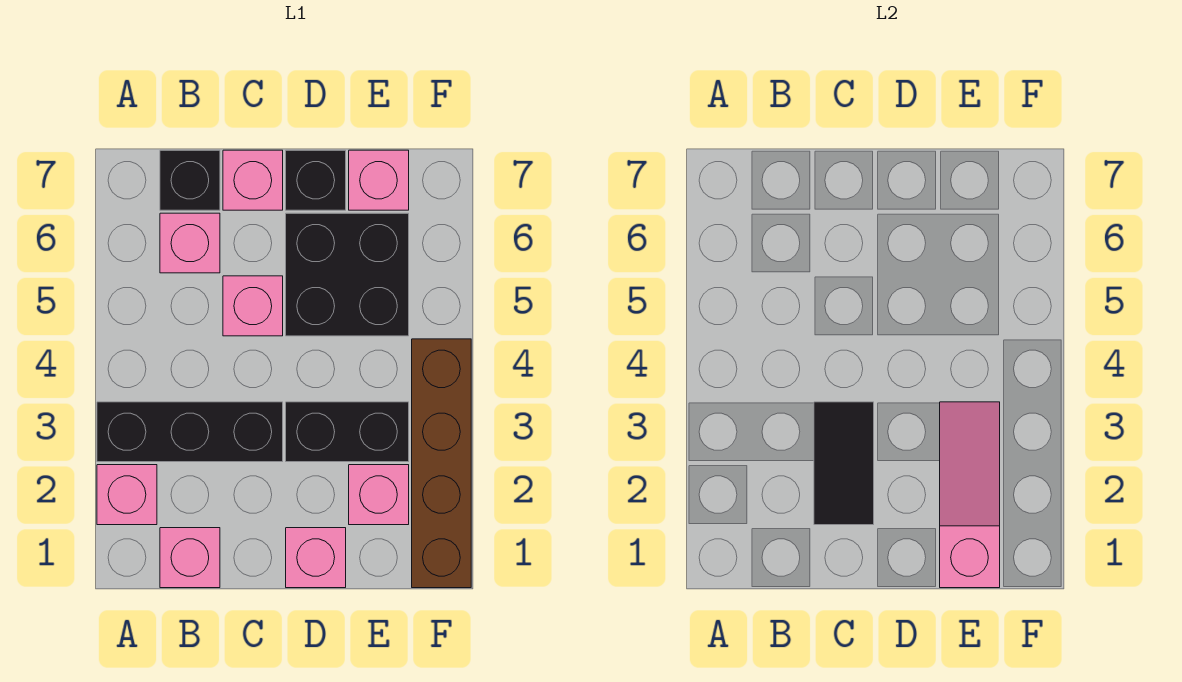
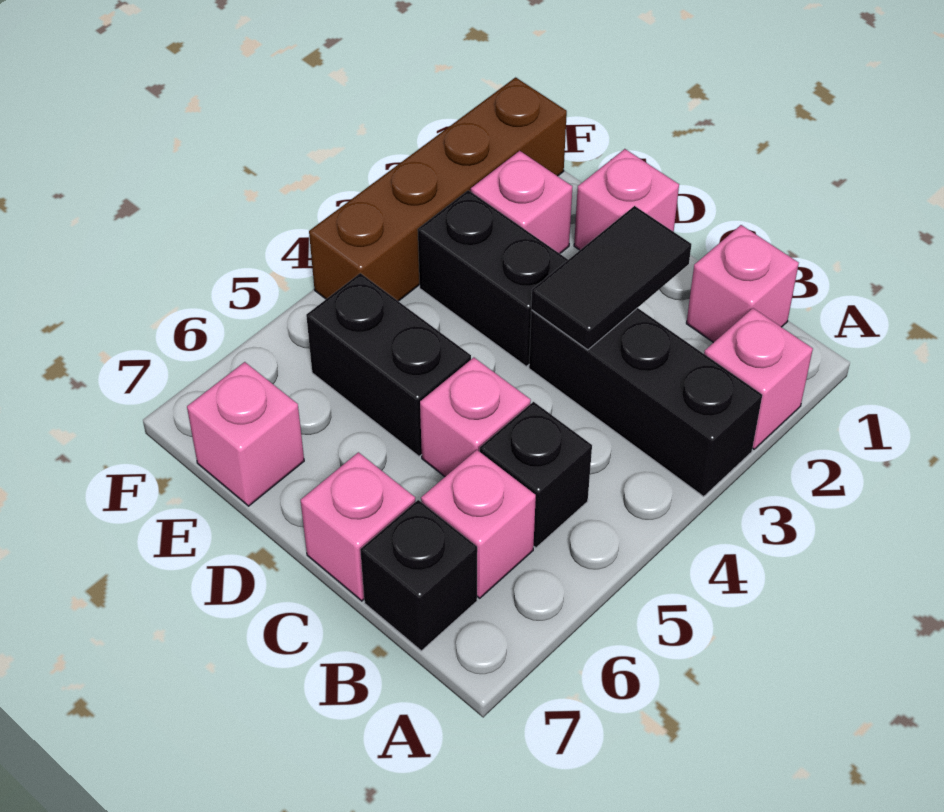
black 2x2 brick [286,213,409,336] -> black 1x2 brick [306,273,471,456]
black 1x1 brick [286,150,346,210] -> black 1x1 brick moved to [480,402,592,548]
pink 1x3 slope [940,402,1000,588] -> none

